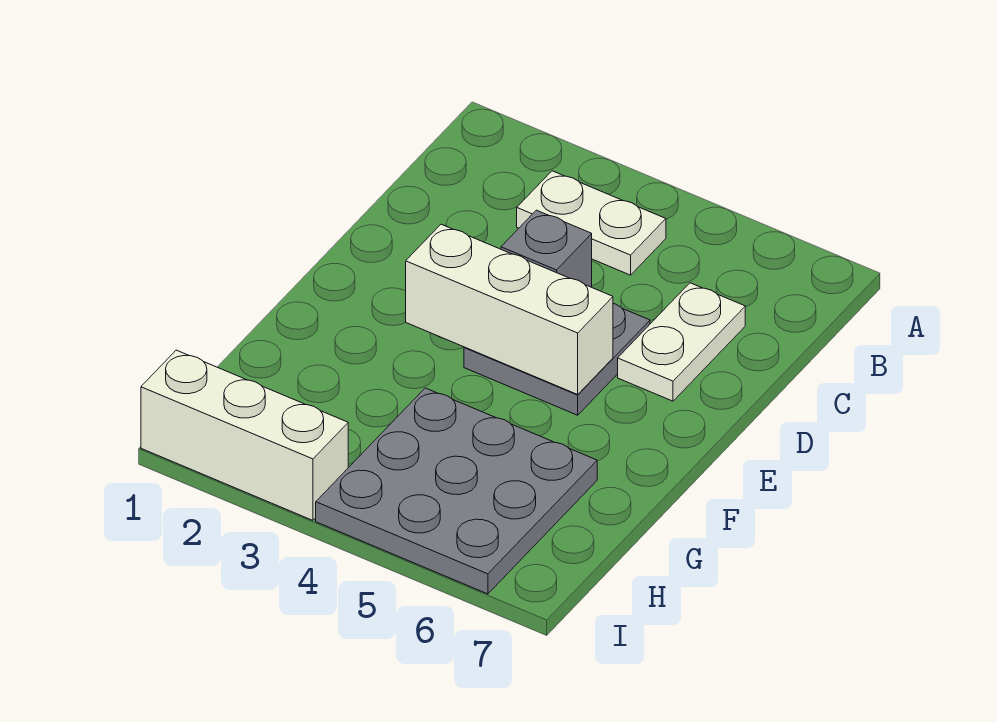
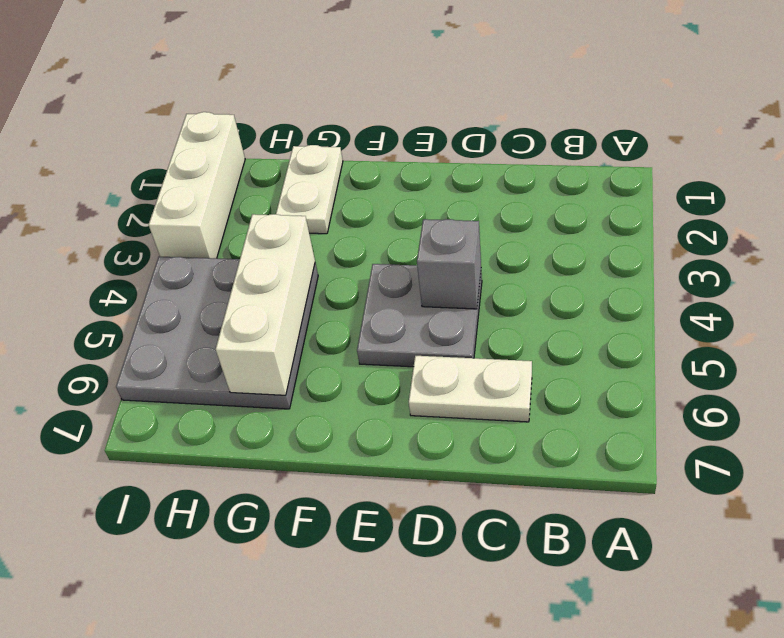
white 1x2 plate [517,171,666,275] -> white 1x2 plate moved to [276,145,343,234]
white 1x3 brick [406,224,613,394] -> white 1x3 brick moved to [216,214,315,395]

